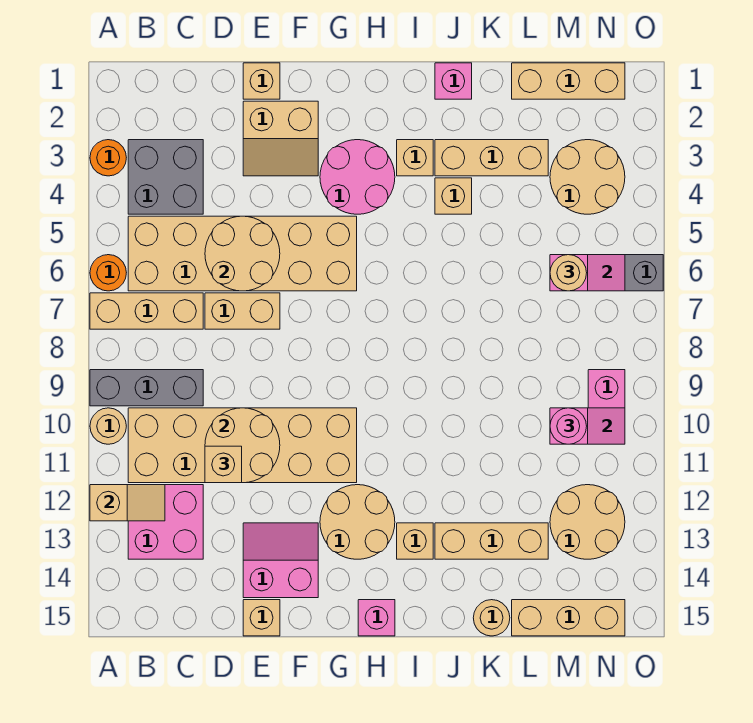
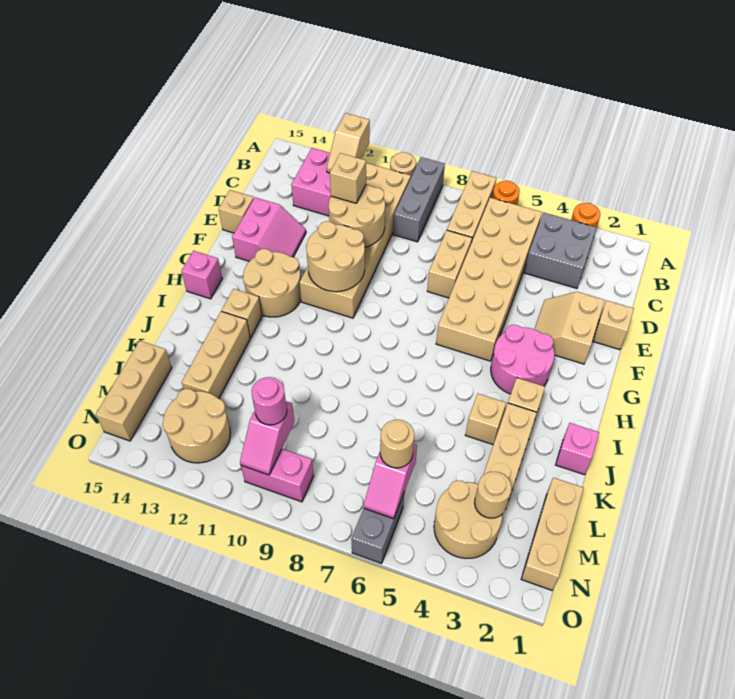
tan 2x2 round brick [205,216,280,291] -> tan 2x2 round brick moved to [306,221,365,292]
tan 1x1 round brick [473,600,510,636] -> tan 1x1 round brick moved to [475,472,511,518]

